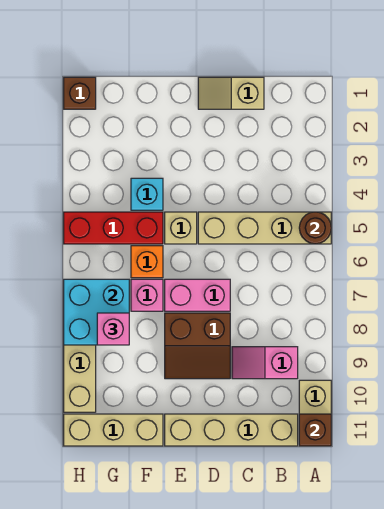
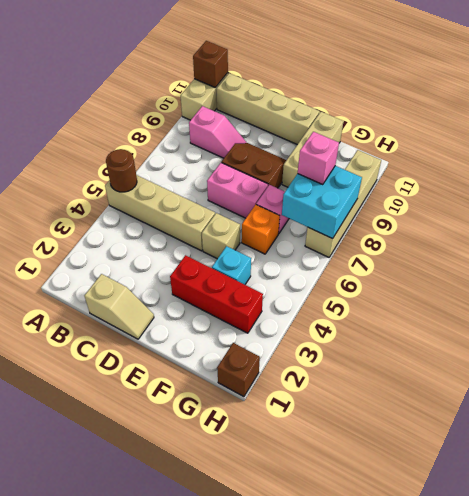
red 1x3 brick [64,212,163,244] -> red 1x3 brick moved to [170,255,263,333]
tan 1x3 brick [64,414,163,446] -> tan 1x3 brick turned to [282,112,343,187]

